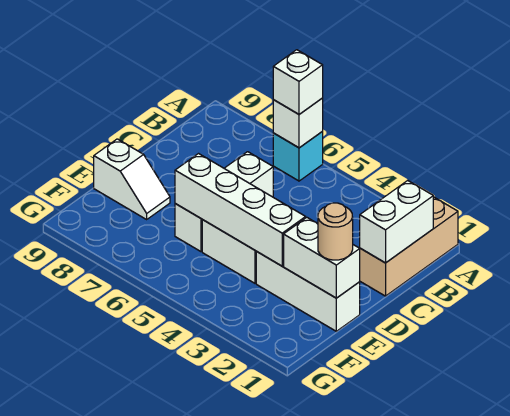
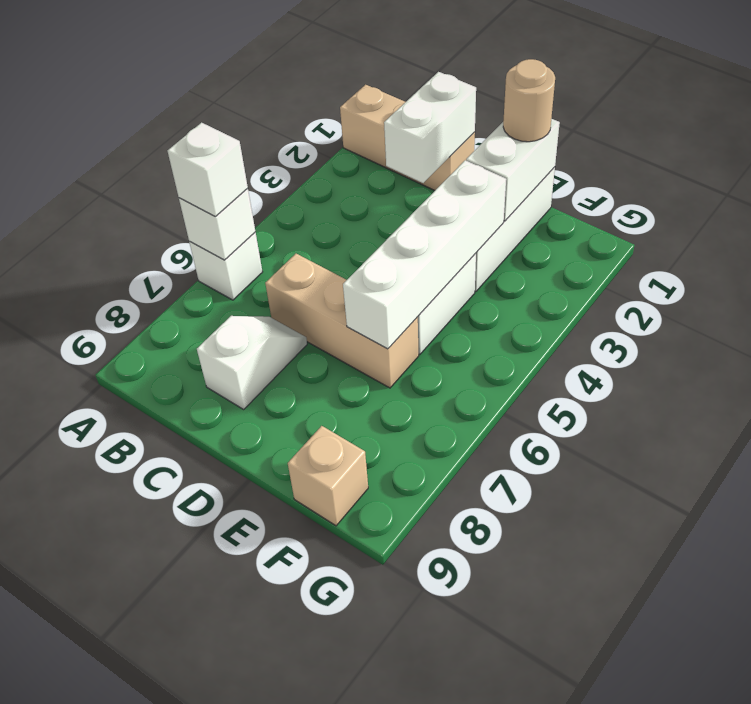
cyan 1x1 brick [273,132,323,181] -> white 1x1 brick [189,232,262,300]
white 1x2 brick [360,181,433,263] -> white 1x2 brick turned to [384,72,476,183]
white 1x3 brick [175,152,273,252] -> tan 1x3 brick [265,254,419,388]
white 1x2 slope [94,139,170,219] -> white 1x2 slope moved to [197,316,307,409]
none -> tan 1x1 brick [288,426,368,526]

